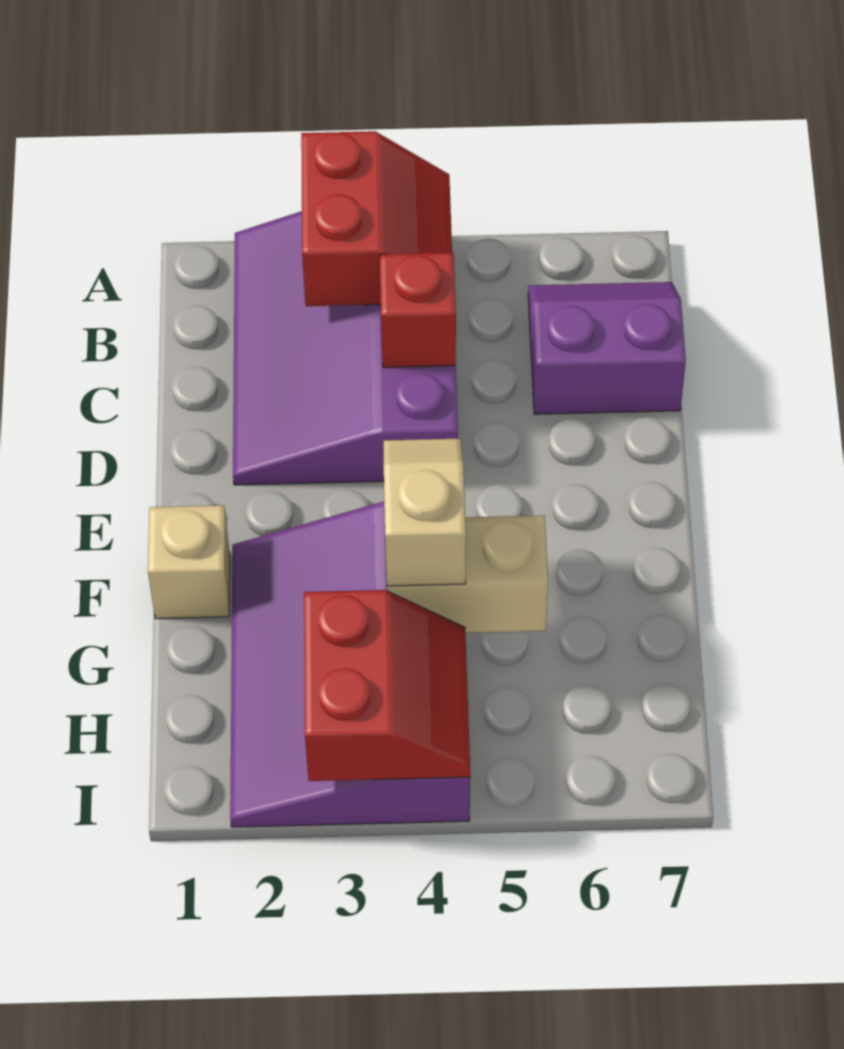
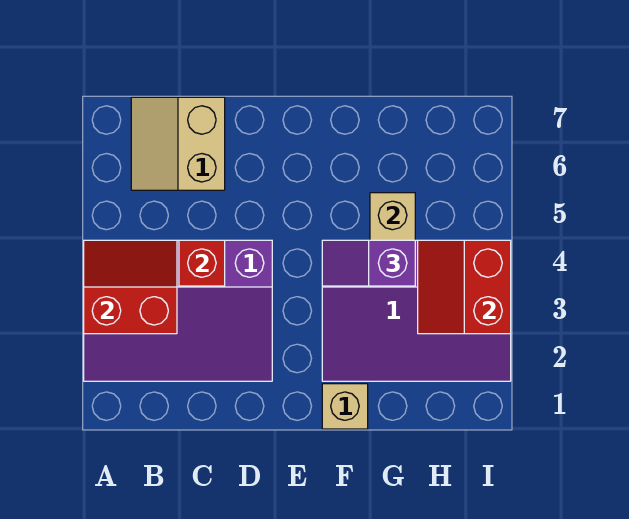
purple 2x2 slope [528,282,686,414] -> tan 2x2 slope [131,97,225,190]
tan 1x2 slope [384,439,466,586] -> purple 1x2 slope [322,240,415,286]
red 2x2 slope [304,590,470,781] -> red 2x2 slope turned to [418,240,511,334]

